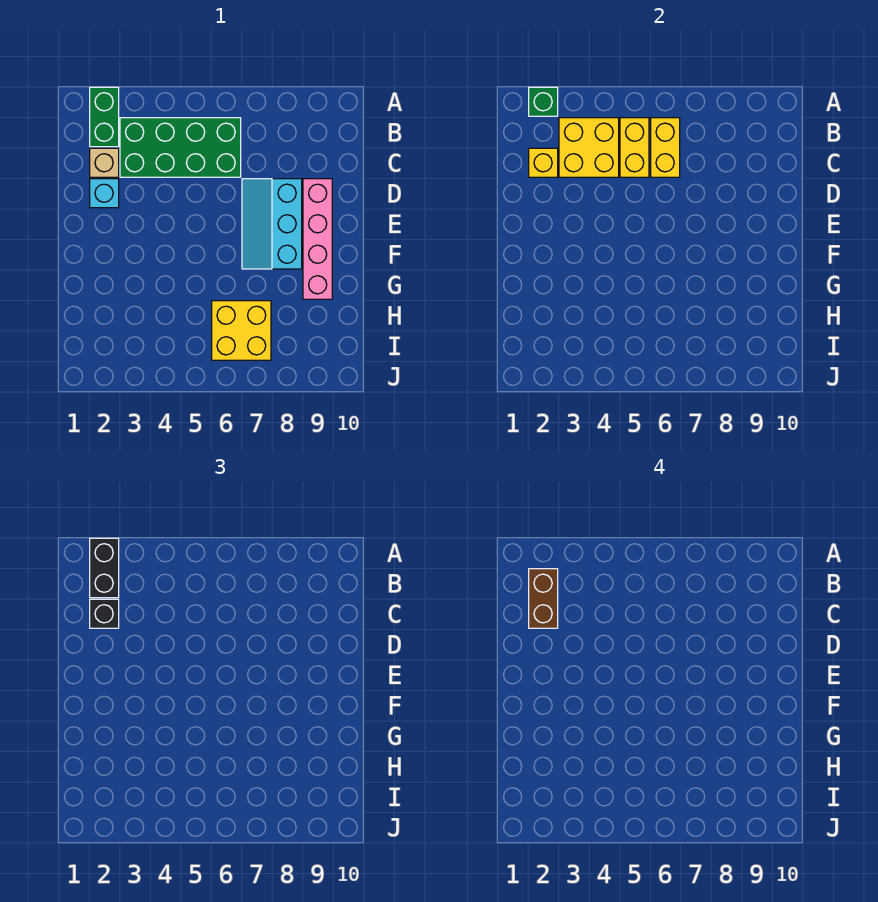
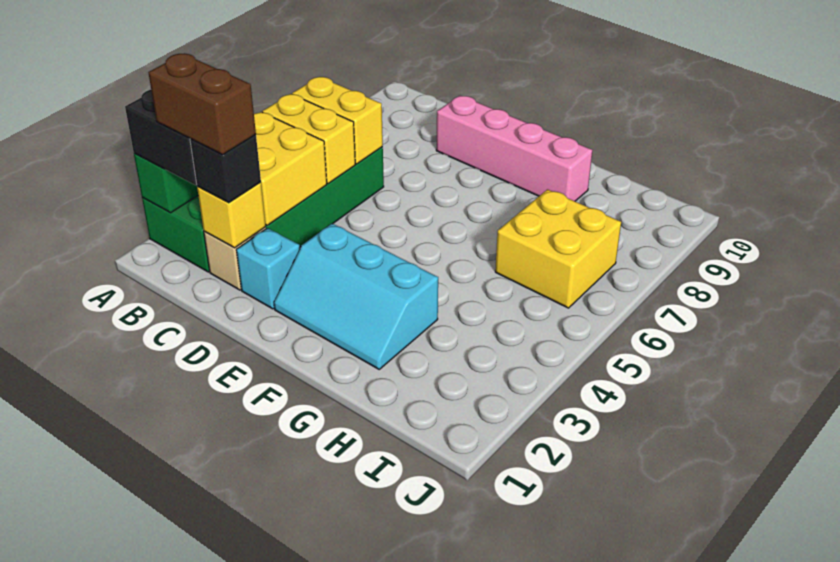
cyan 2x3 slope [242,179,302,269] -> cyan 2x3 slope moved to [274,224,438,369]

